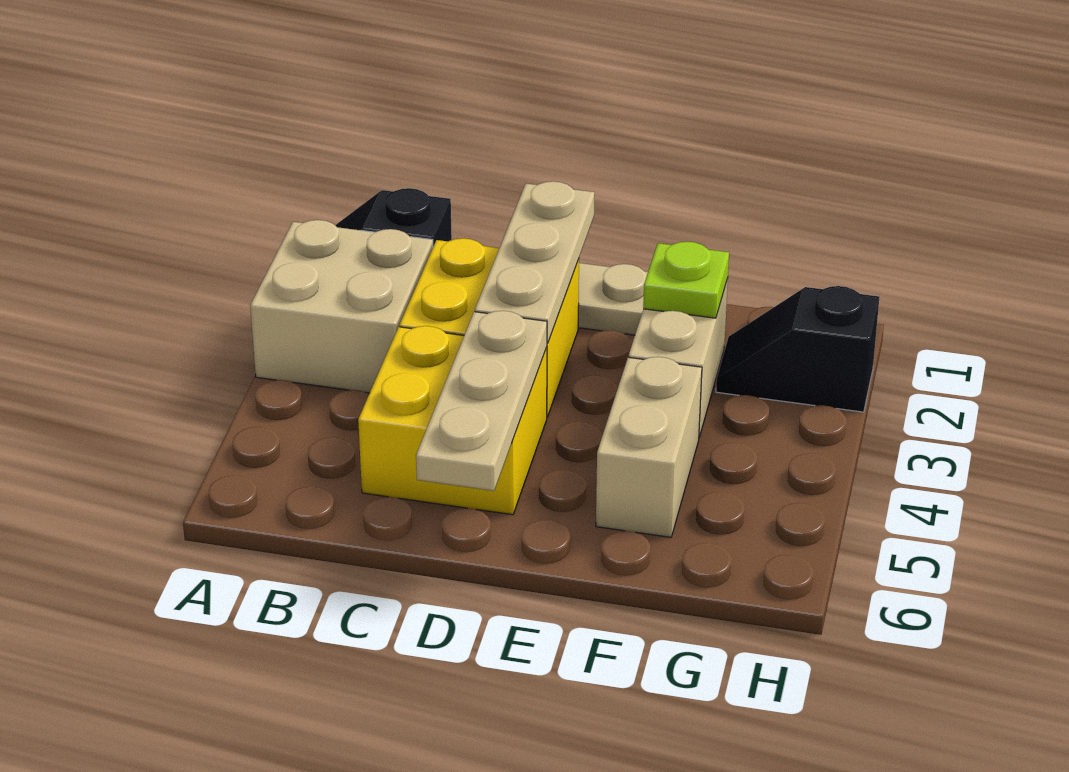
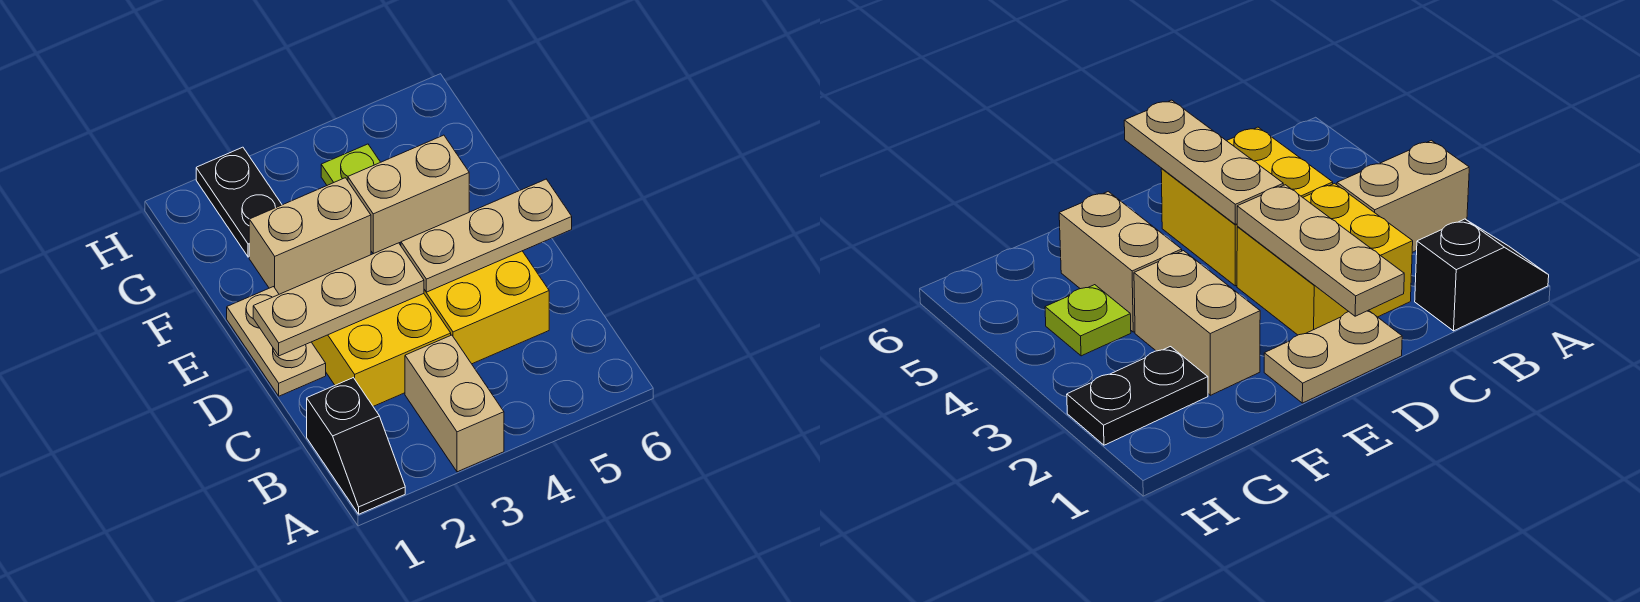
tan 2x2 brick [250,220,433,393] -> tan 1x2 brick [405,335,504,472]
lime 1x1 plate [643,242,729,318] -> lime 1x1 plate moved to [321,144,380,185]
black 1x2 slope [716,286,879,412] -> black 1x2 plate [196,147,282,257]

